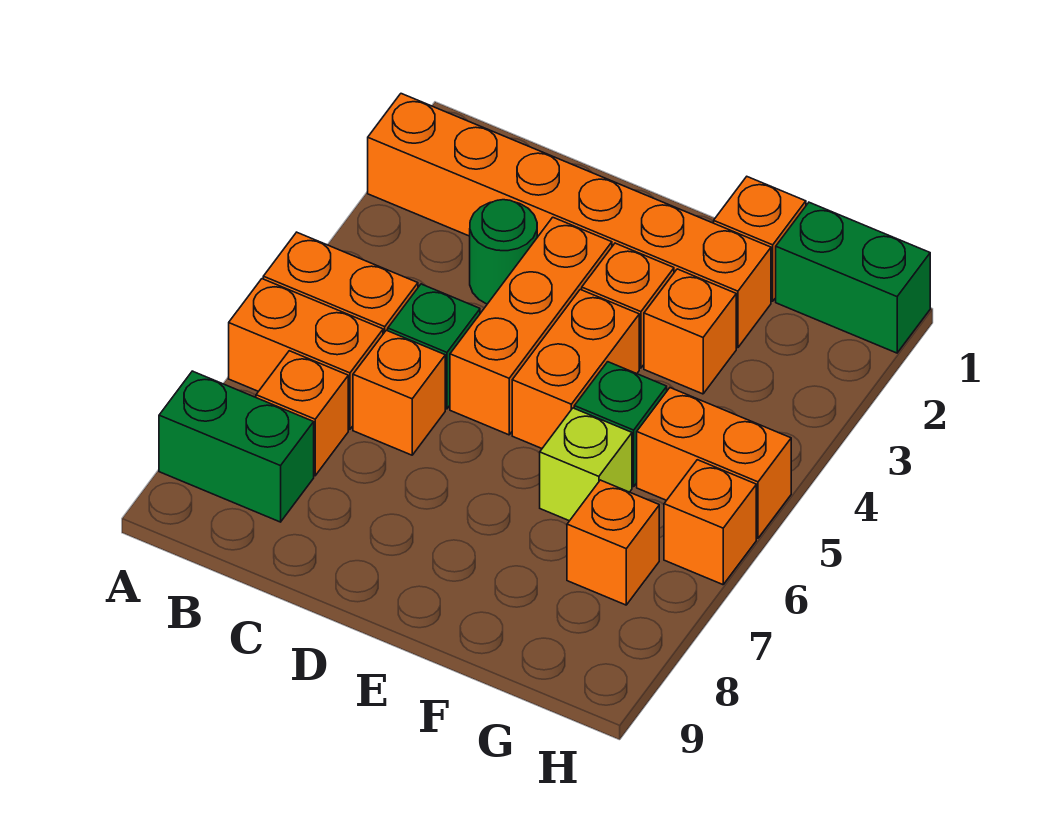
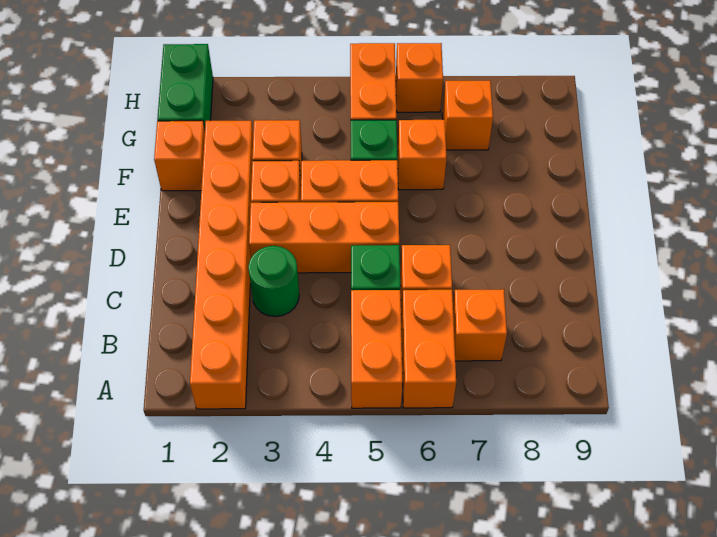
green 1x2 brick [159,371,314,522] -> none
lime 1x1 brick [540,408,632,521] -> orange 1x1 brick [397,120,447,190]

